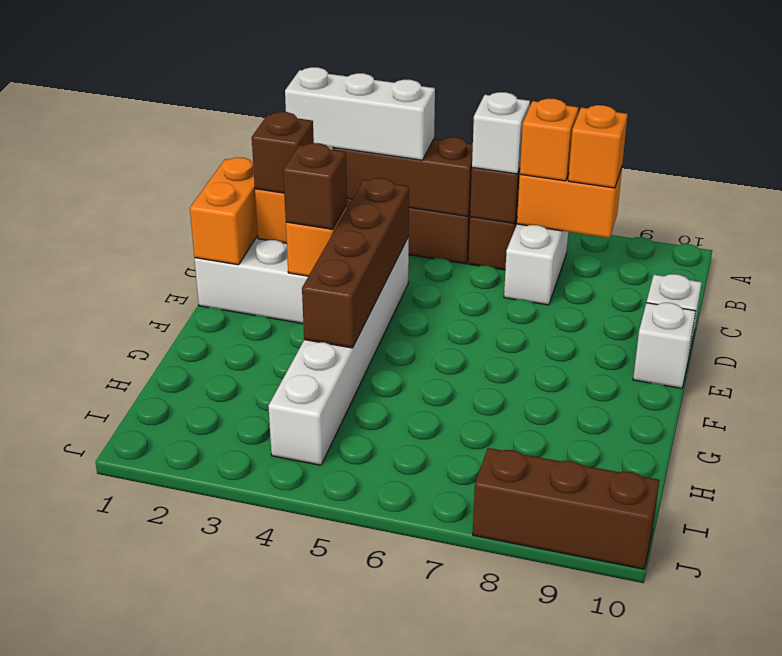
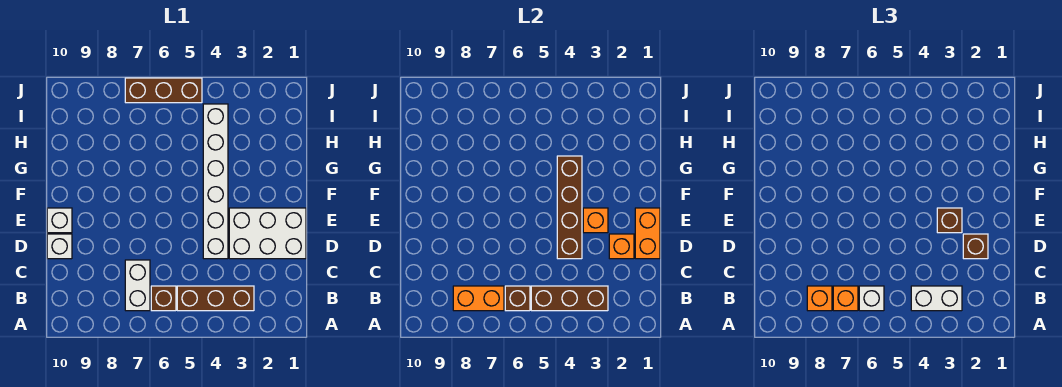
white 1x3 brick [285,67,435,160] -> white 1x2 brick [911,286,962,311]
brown 1x3 brick [473,448,660,569] -> brown 1x3 brick moved to [125,78,202,103]

